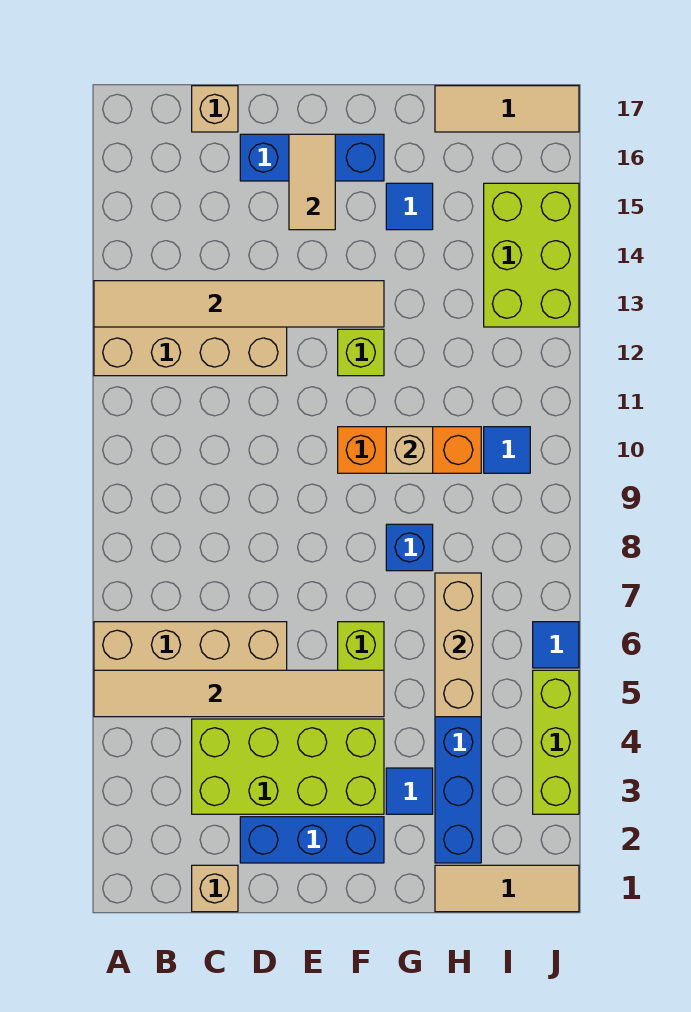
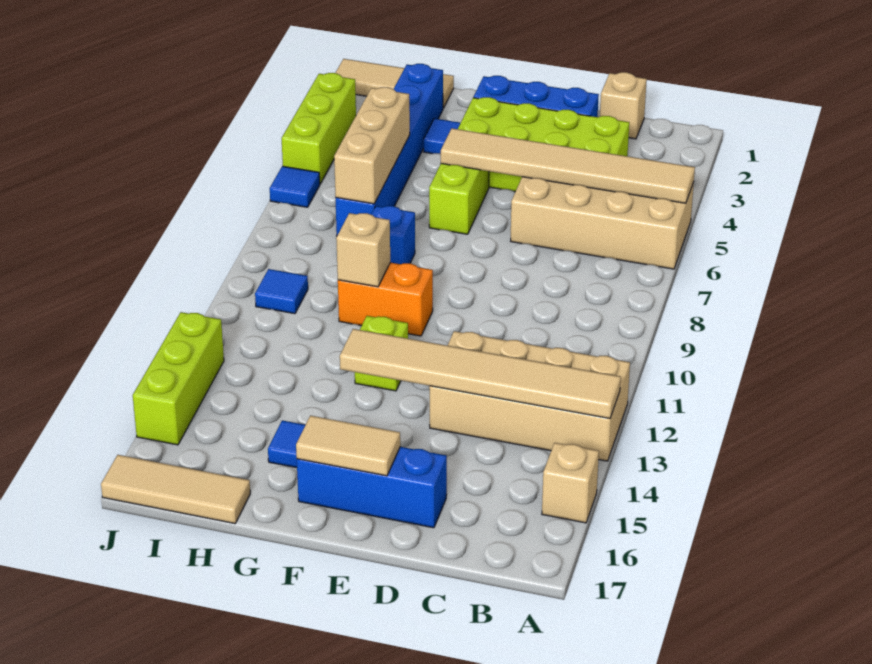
tan 1x1 brick [192,86,238,132] -> tan 1x1 brick moved to [542,443,599,523]
tan 1x2 tile [289,134,335,230] -> tan 1x2 tile turned to [296,416,400,476]
orange 1x3 brick [338,427,481,473] -> orange 1x2 brick [338,263,433,336]
lime 2x3 brick [484,183,579,327] -> lime 1x3 brick [133,312,224,445]

